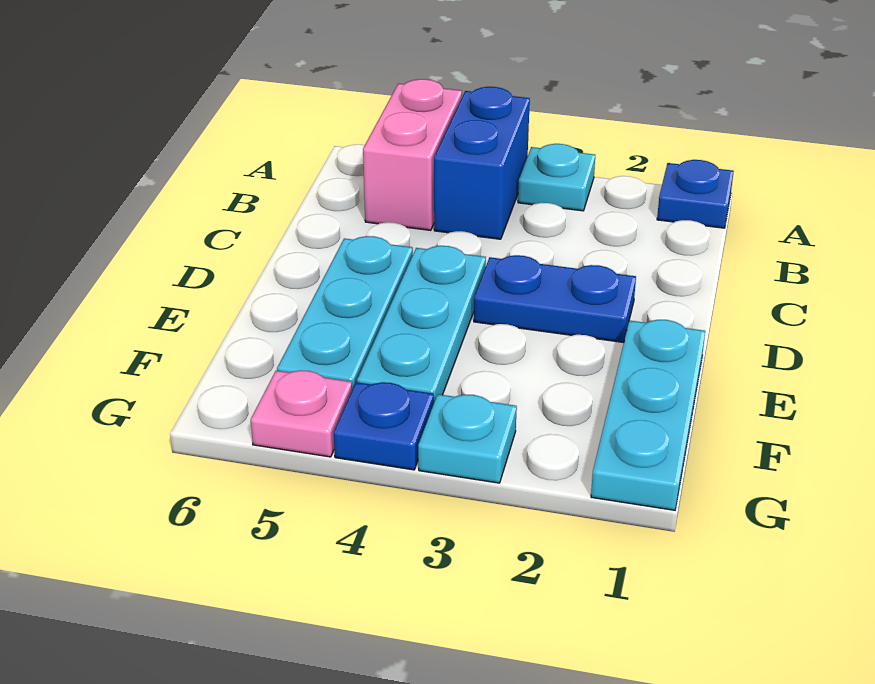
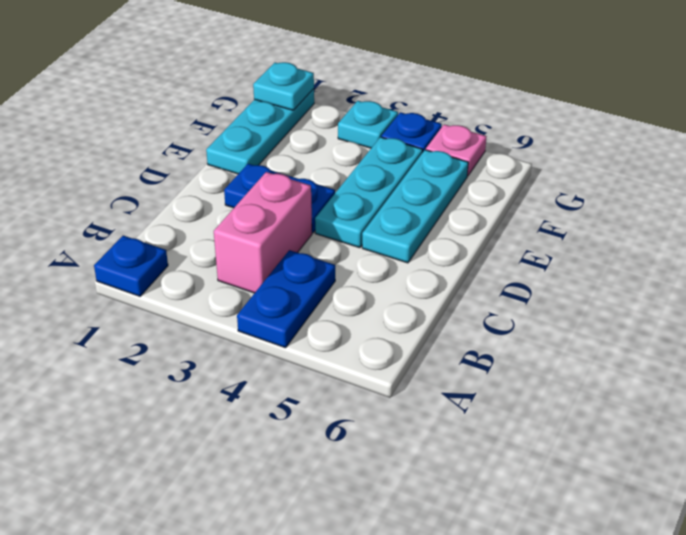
cyan 1x1 plate [518,144,595,211] -> cyan 1x1 plate moved to [253,62,314,110]
blue 1x2 brick [434,87,530,239] -> blue 1x2 plate [237,250,335,348]
pink 1x2 brick [363,79,462,230] -> pink 1x2 brick moved to [214,172,312,293]

